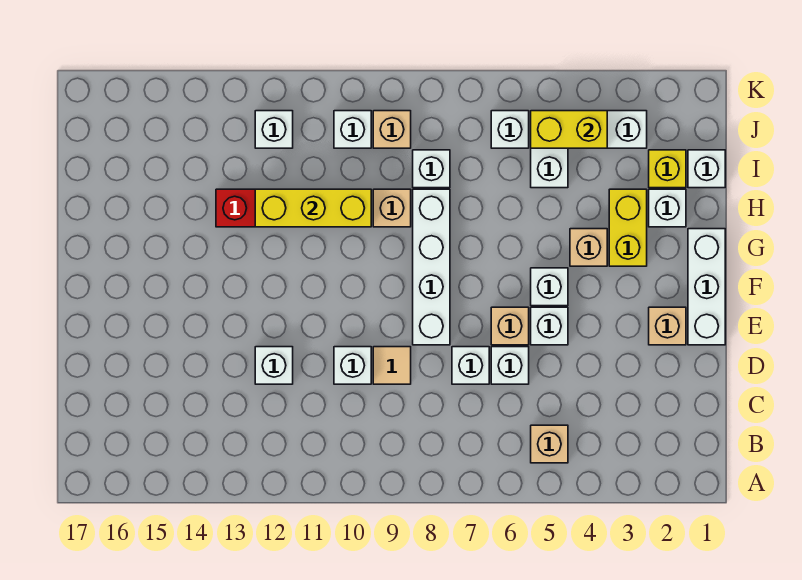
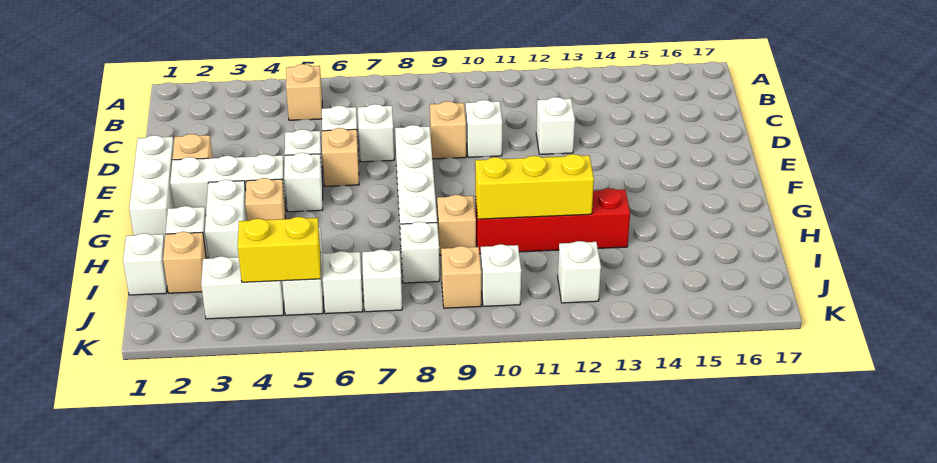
tan 1x1 tile [373,347,411,384] -> tan 1x1 brick [430,101,466,159]
none -> white 1x3 brick [170,154,286,213]
yellow 1x2 brick [609,189,647,266] -> white 1x2 brick [205,180,247,258]
yellow 1x1 brick [649,150,686,188] -> tan 1x1 brick [163,232,206,293]
none -> white 1x1 brick [362,249,402,312]

